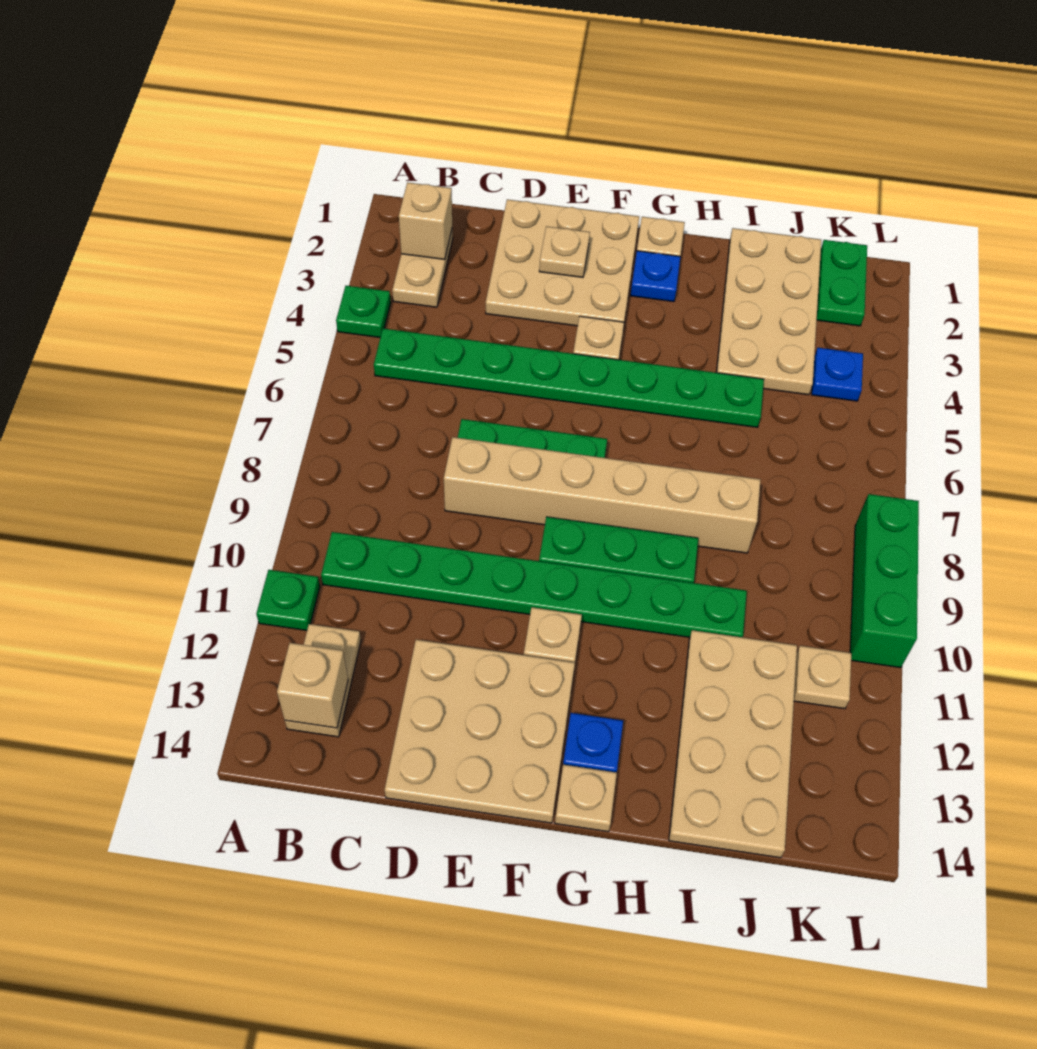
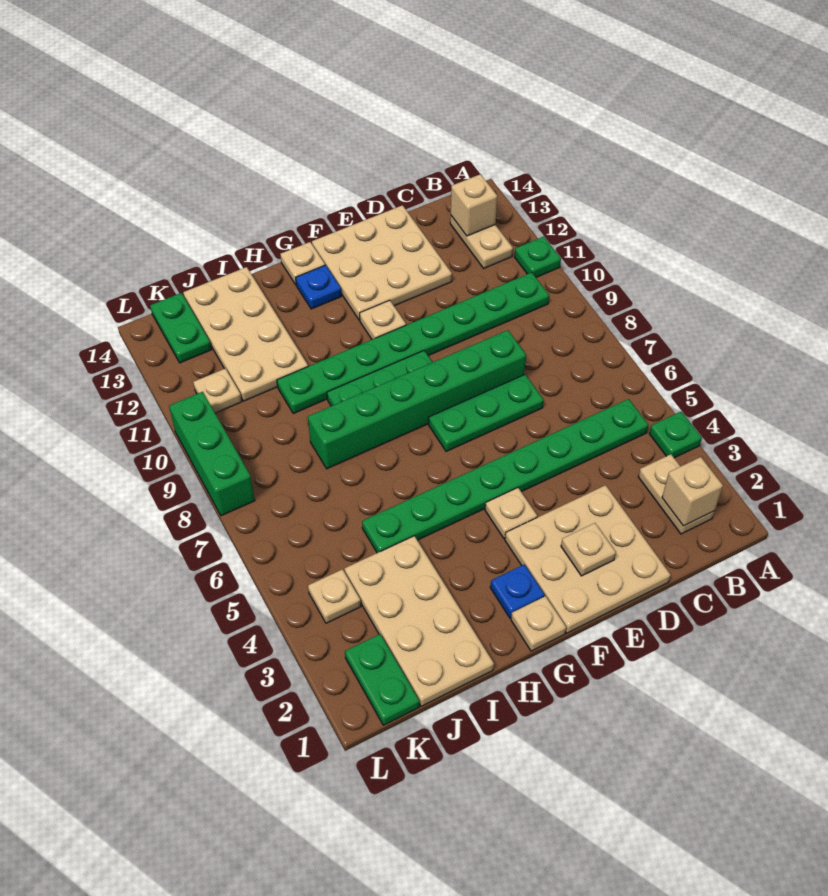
tan 1x6 brick [444,437,761,553] -> green 1x6 brick [308,330,526,469]
blue 1x1 plate [812,348,863,401] -> tan 1x1 plate [308,569,361,623]
none -> green 1x2 plate [150,293,211,363]

